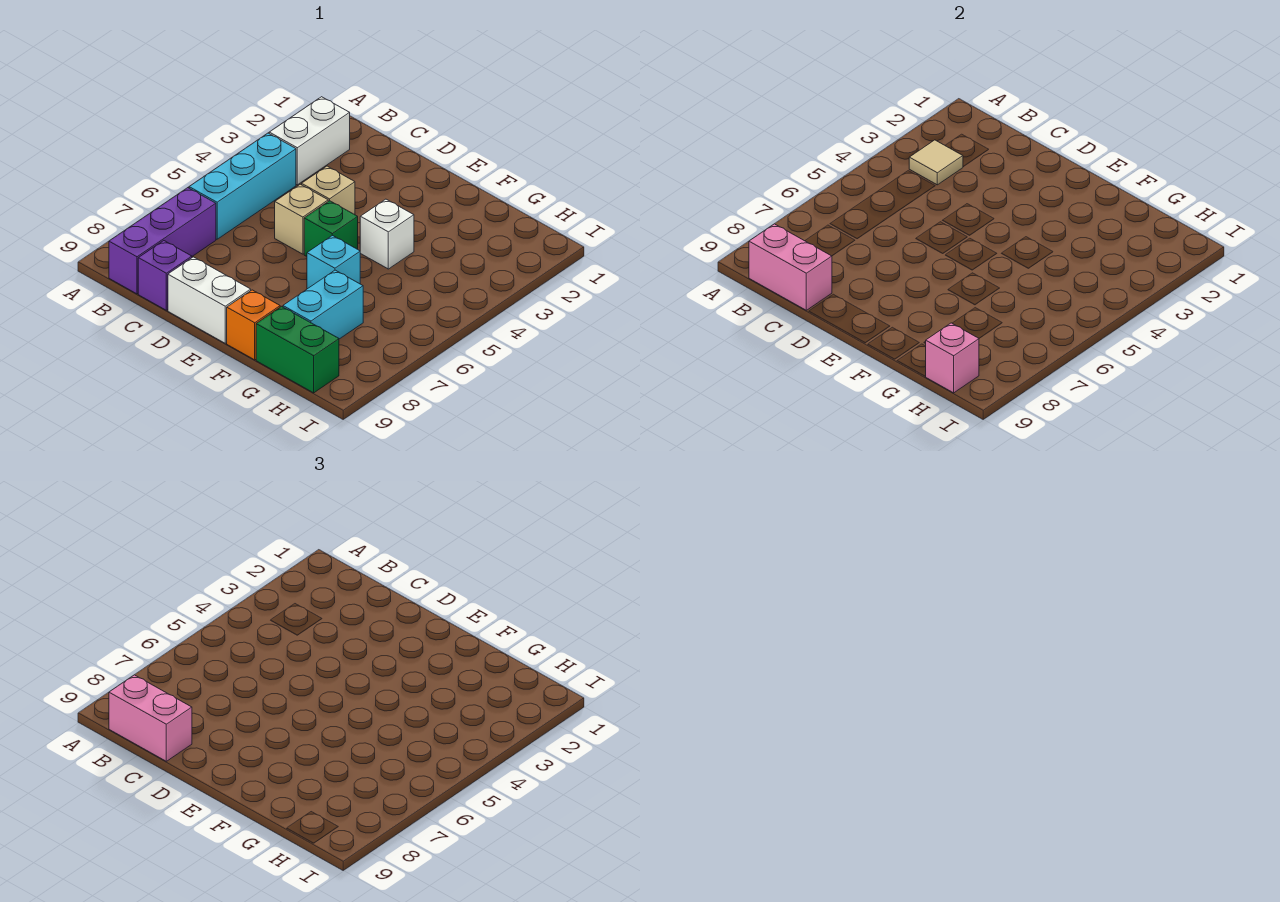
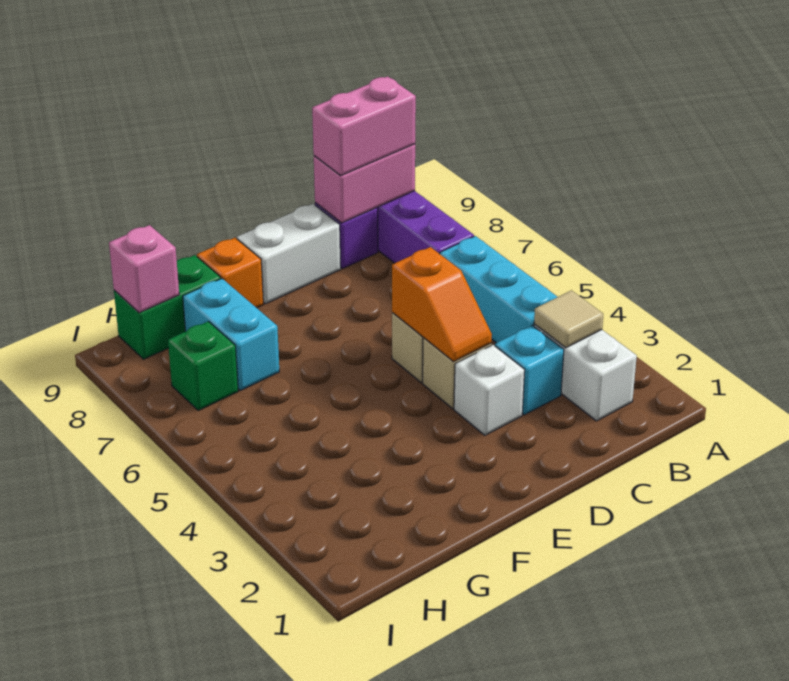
none -> orange 1x2 slope [392,247,492,362]
green 1x1 brick [304,201,358,256] -> green 1x1 brick moved to [168,321,238,411]
white 1x1 brick [360,199,414,269] -> white 1x1 brick moved to [454,345,525,435]
cyan 1x1 brick [307,235,360,289] -> cyan 1x1 brick moved to [495,325,564,415]

